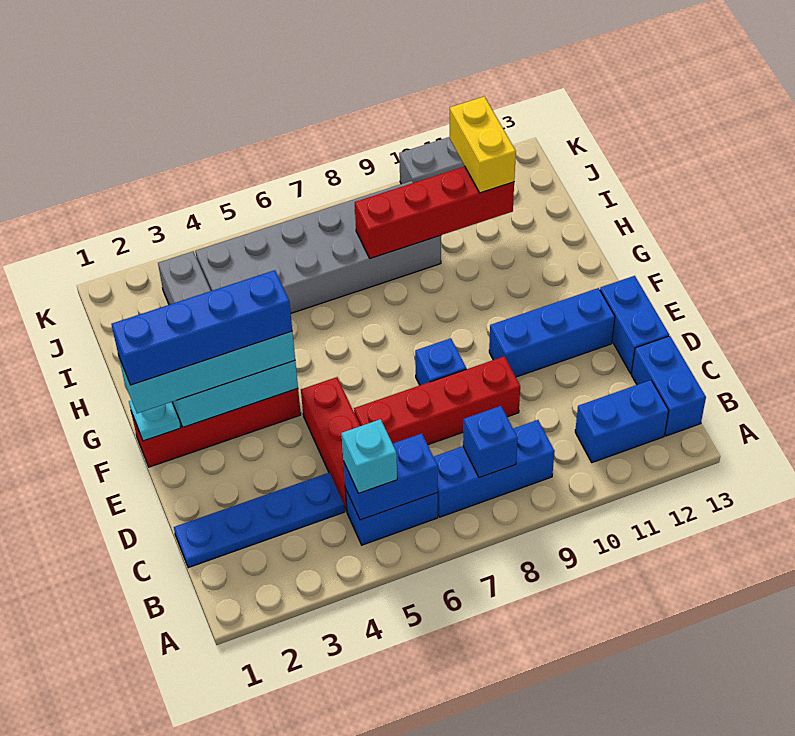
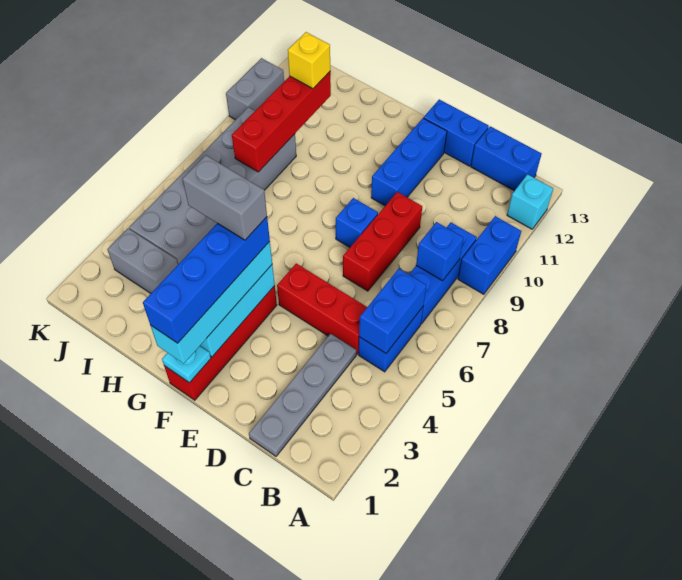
cyan 1x1 brick [341,419,397,493] -> cyan 1x1 brick moved to [507,174,553,229]
blue 1x2 brick [575,380,669,463] -> blue 1x2 brick moved to [458,216,521,294]
blue 1x4 plate [174,473,344,568] -> grey 1x4 plate [249,334,356,456]
red 1x4 brick [354,356,520,445] -> red 1x3 brick [343,192,422,291]
none -> grey 1x2 brick [182,155,267,240]
yellow 1x2 brick [450,96,516,193] -> yellow 1x1 brick [288,32,330,89]

